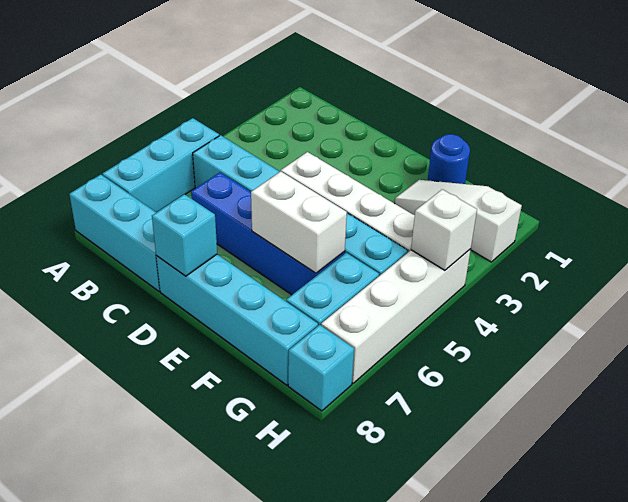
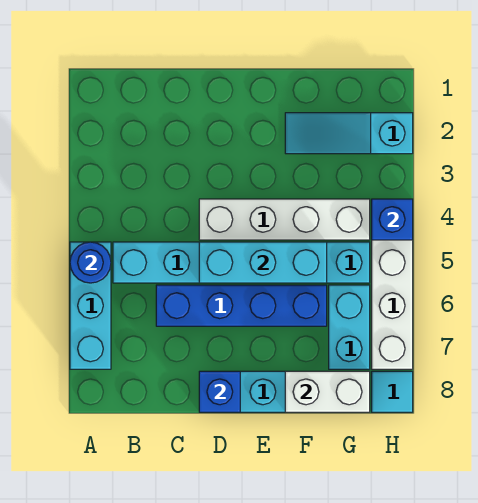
cyan 1x3 brick [69,175,160,291] -> cyan 1x3 brick moved to [199,242,327,283]
cyan 1x1 brick [152,194,217,276] -> blue 1x1 brick [199,371,240,412]
white 1x2 brick [251,172,347,273] -> white 1x2 brick moved to [285,371,370,412]
blue 1x1 round brick [428,134,470,184] -> blue 1x1 round brick moved to [70,242,111,283]
white 1x3 slope [395,180,522,262] -> cyan 1x3 slope [285,113,413,154]
white 1x1 brick [411,189,477,270] -> blue 1x1 brick [372,199,413,240]
cyan 1x1 brick [288,325,354,411] -> cyan 1x1 tile [372,371,413,412]

